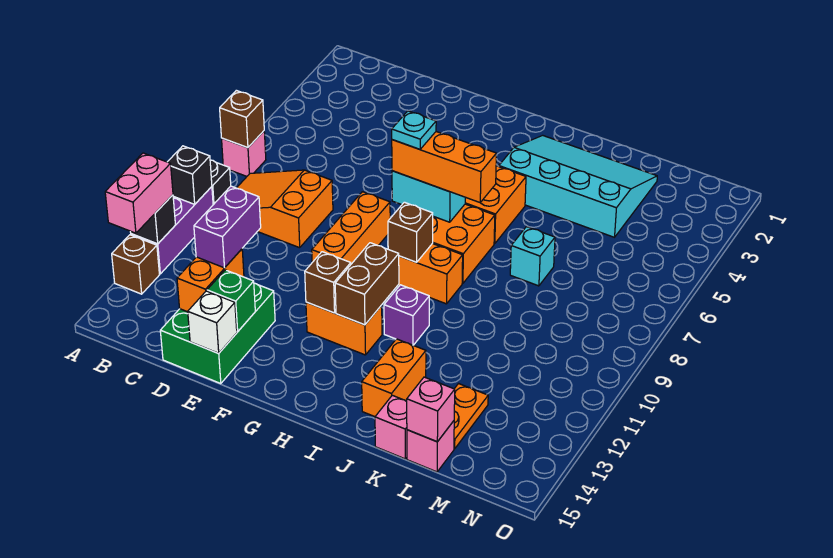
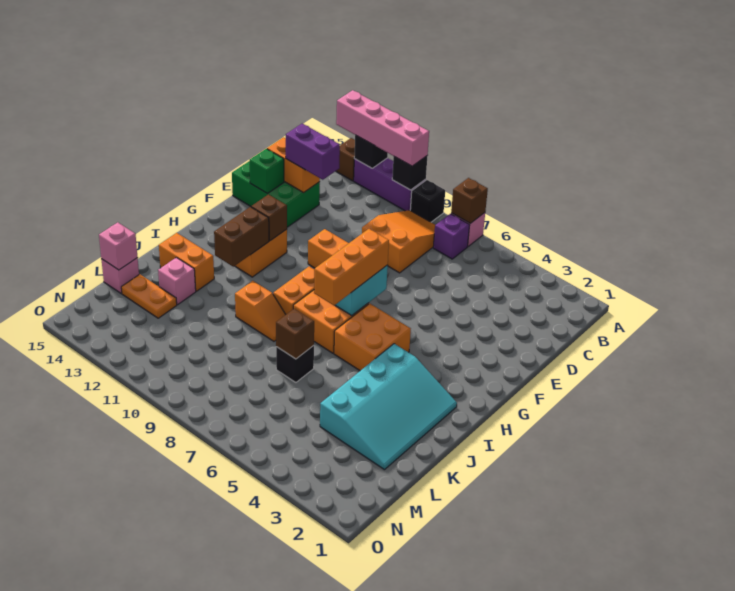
pink 1x2 brick [105,153,173,233] -> pink 1x4 brick [336,90,429,166]
white 1x1 brick [188,291,237,353] -> none
cyan 1x1 plate [392,111,436,149] -> none
brown 1x1 brick [388,202,433,262] -> brown 1x1 brick moved to [276,309,314,359]
brown 1x2 brick [335,243,399,325] -> brown 1x2 brick turned to [214,207,269,267]
purple 1x1 brick [384,285,429,345] -> purple 1x1 brick moved to [433,214,470,259]
none -> orange 1x2 slope [235,281,286,341]
cyan 1x1 brick [510,227,555,286] -> black 1x1 brick [276,346,314,382]
pink 1x1 brick [375,395,407,459] -> pink 1x1 brick moved to [158,257,196,305]

